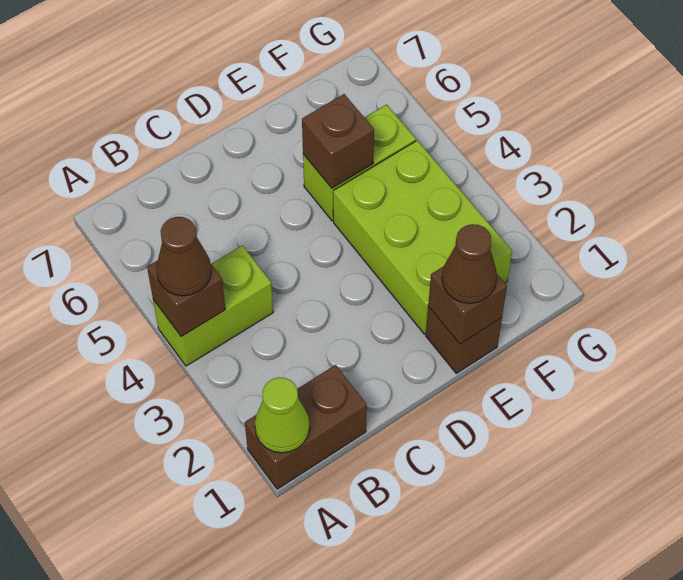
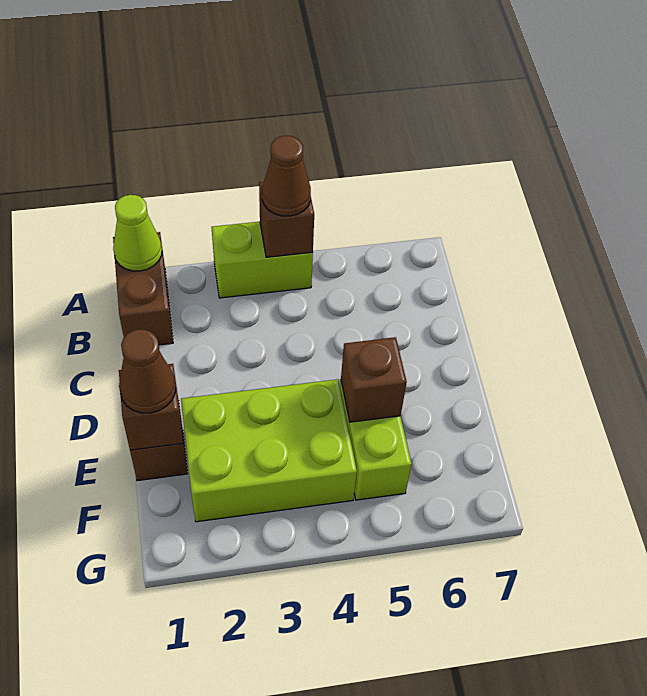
lime 1x2 brick [153,246,273,366] -> lime 1x2 brick turned to [212,222,313,298]

